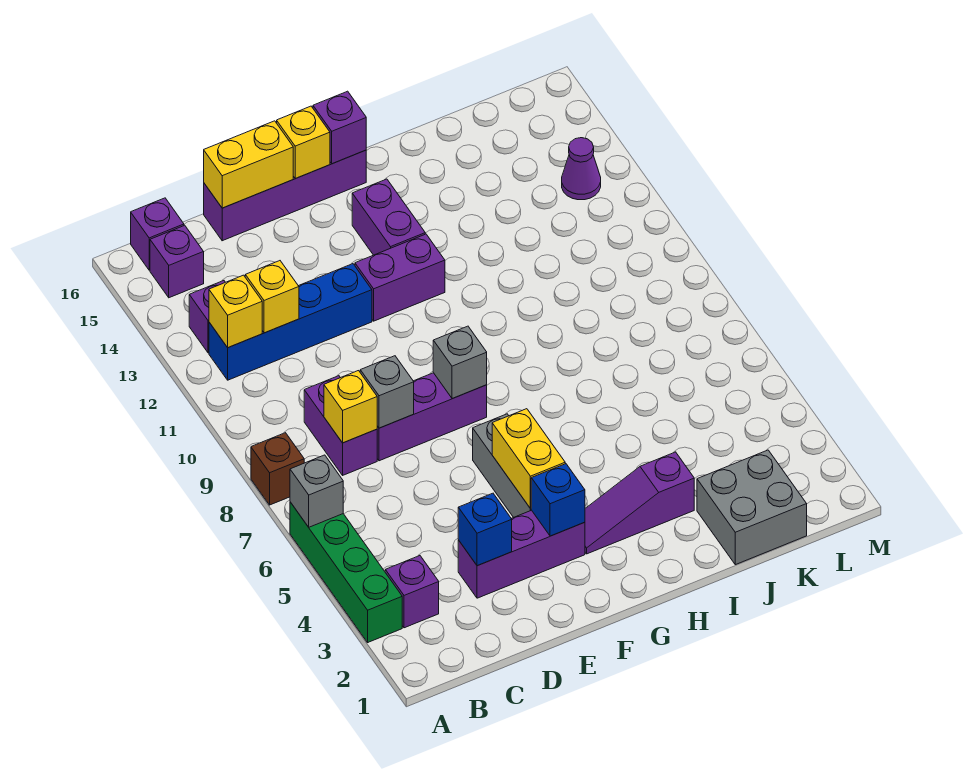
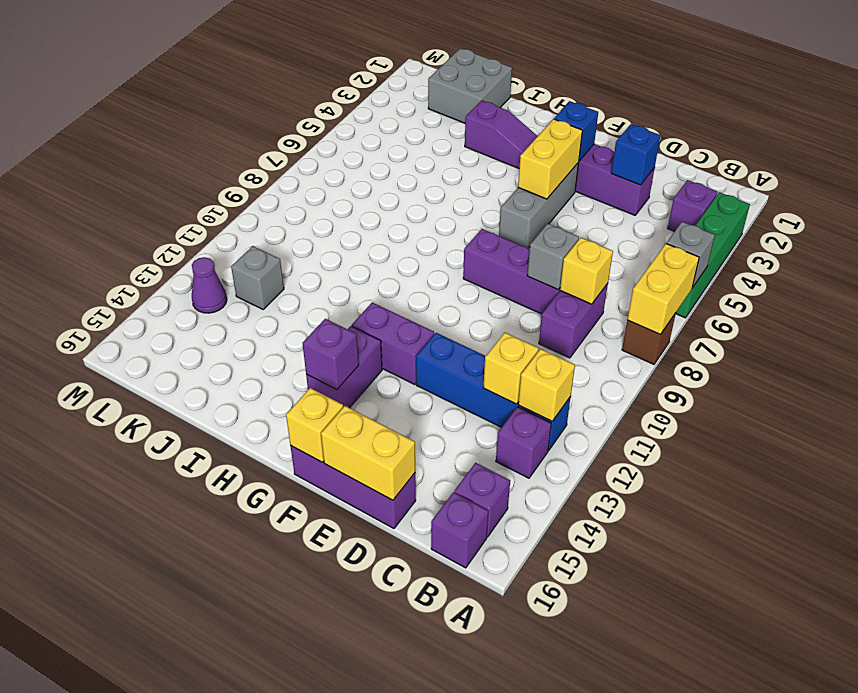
none -> yellow 1x2 brick [627,243,699,335]
purple 1x4 brick [204,150,366,241] -> purple 1x3 brick [291,446,416,528]
grey 1x1 brick [433,326,487,399] -> grey 1x1 brick moved to [231,246,284,309]
purple 1x1 brick [313,91,366,164] -> purple 1x1 brick moved to [303,319,359,390]

